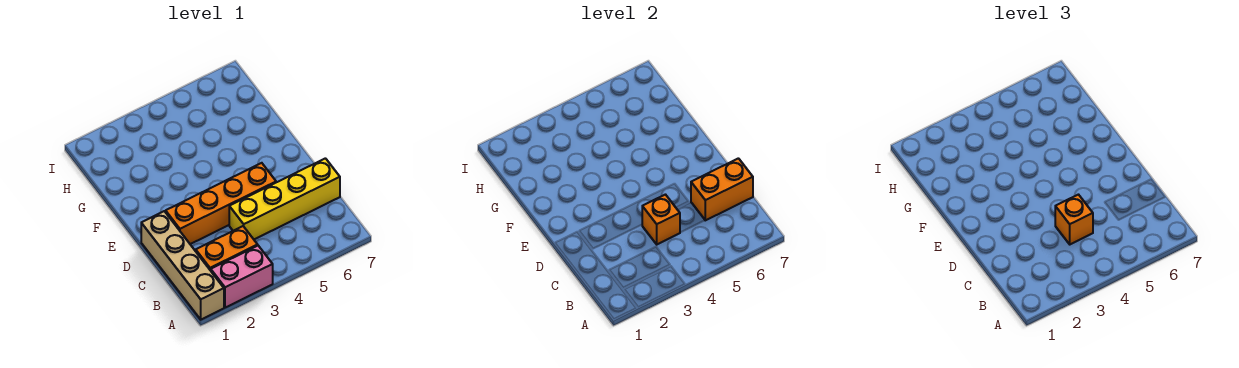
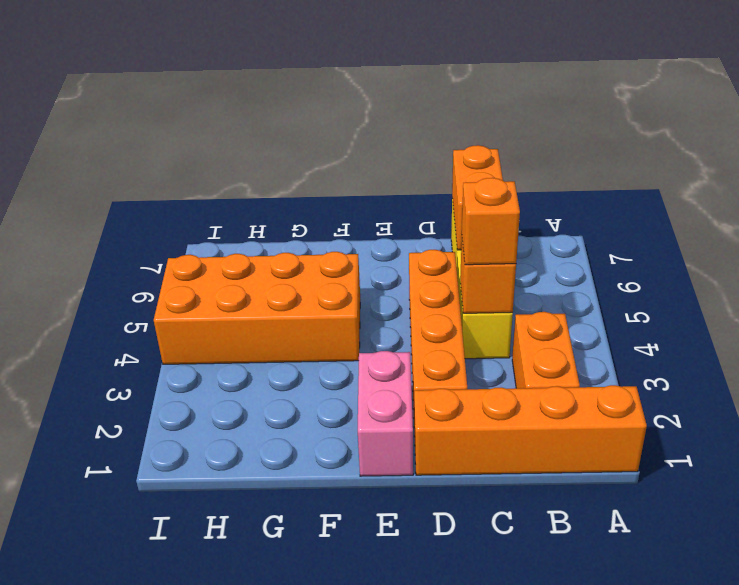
tan 1x4 brick [141,211,224,320] -> orange 1x4 brick [414,385,647,475]
pink 1x2 brick [211,246,273,308] -> pink 1x2 brick moved to [358,351,413,476]
none -> orange 2x4 brick [154,252,360,364]

